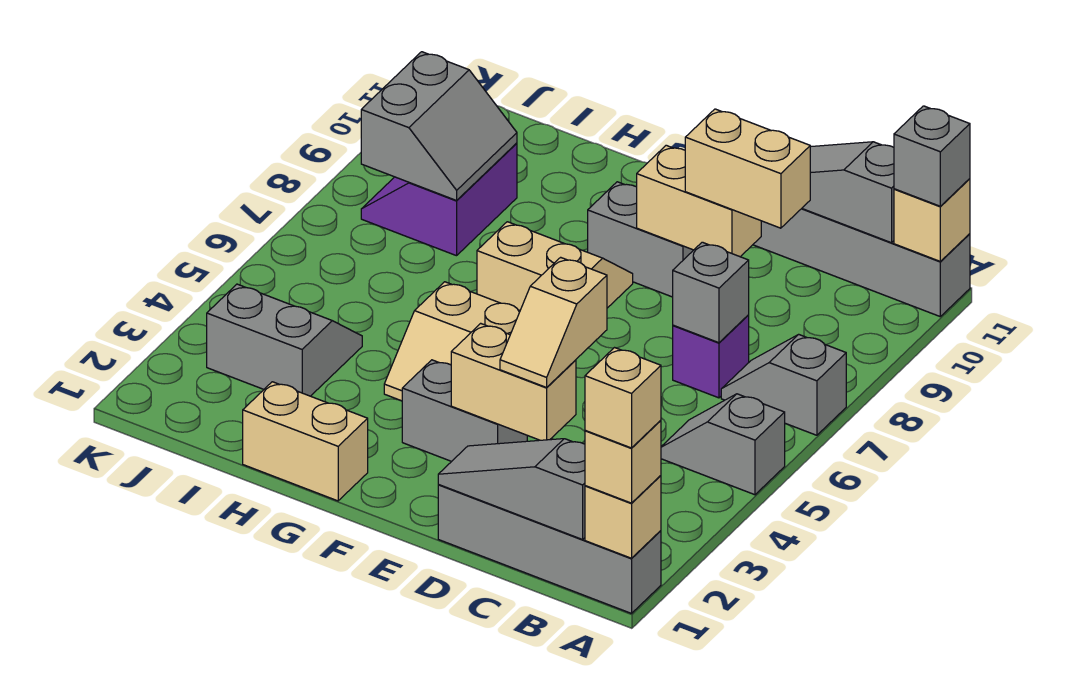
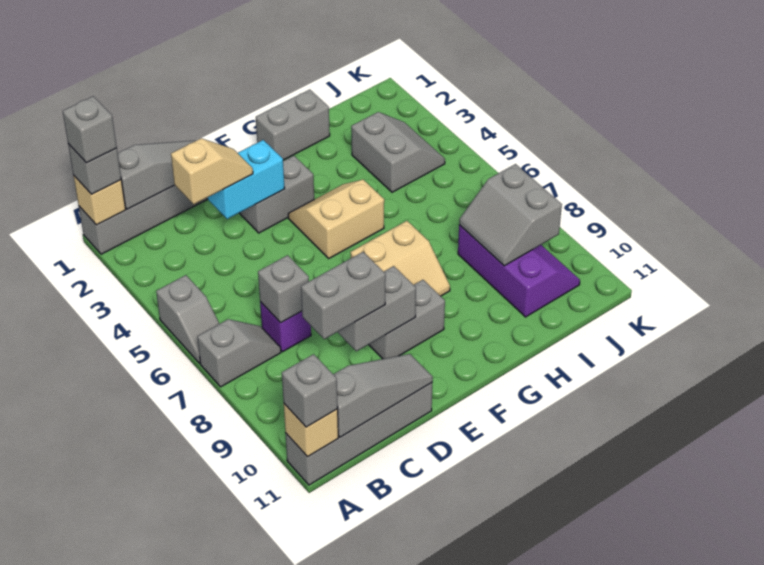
tan 1x1 brick [585,420,661,503] -> grey 1x1 brick [68,144,121,194]
tan 1x1 brick [585,348,661,448] -> grey 1x1 brick [63,96,117,163]
grey 1x2 slope [661,394,785,495] -> grey 1x2 slope turned to [156,275,219,363]
tan 1x2 brick [685,109,810,228] -> grey 1x2 brick [301,252,386,339]
tan 1x2 brick [451,323,576,440] -> cyan 1x2 brick [208,140,285,219]
tan 1x2 slope [500,257,607,387] -> tan 1x2 slope turned to [171,138,253,204]
tan 1x2 brick [637,145,761,257] -> grey 1x2 brick [338,266,416,351]
tan 1x2 brick [243,382,368,501] -> grey 1x2 brick [256,90,330,160]
grey 2x2 slope [207,284,362,396] -> grey 2x2 slope turned to [351,112,445,192]
purple 2x2 slope [361,143,517,256] -> purple 2x3 slope [458,225,580,317]

